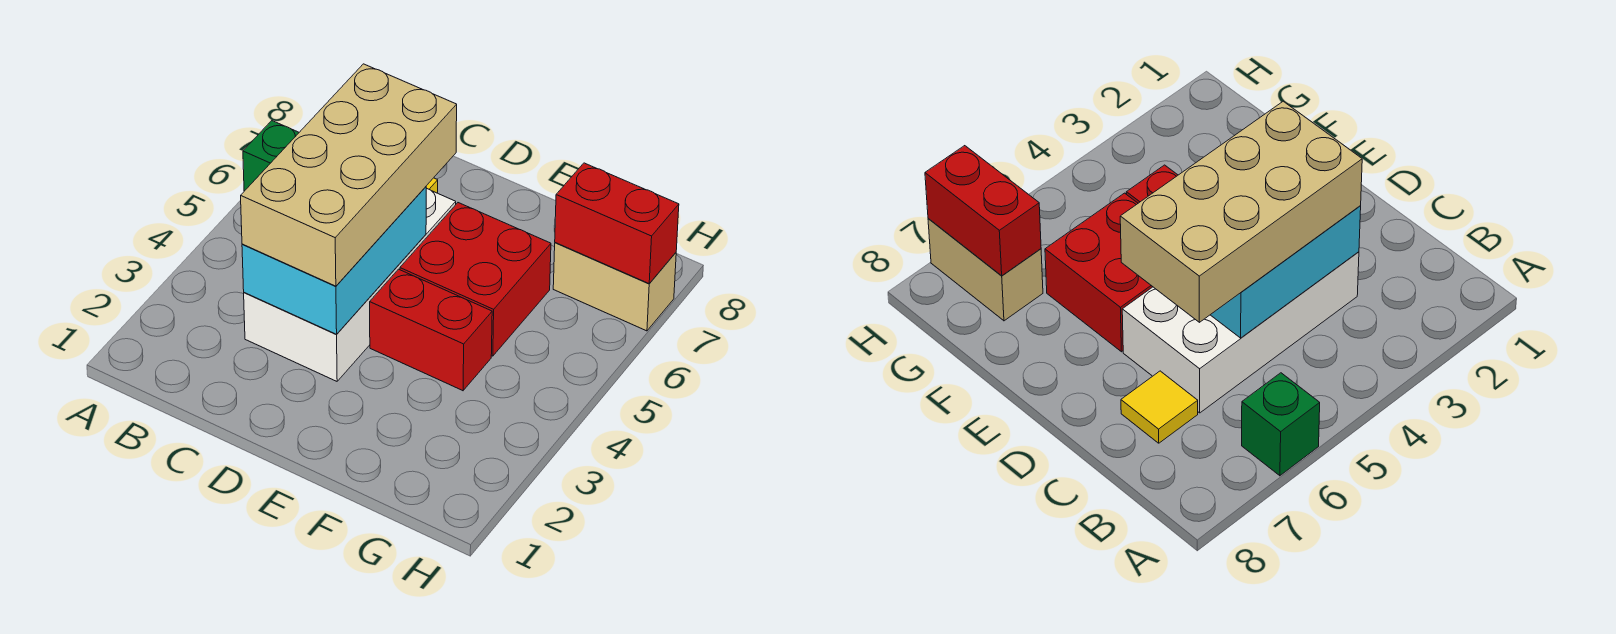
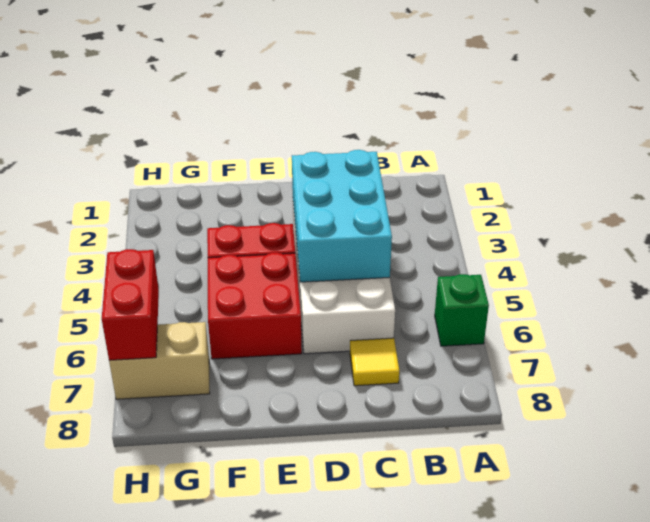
tan 2x4 brick [241,64,457,286] -> none
red 1x2 brick [555,163,679,284] -> red 1x2 brick turned to [102,249,159,360]

